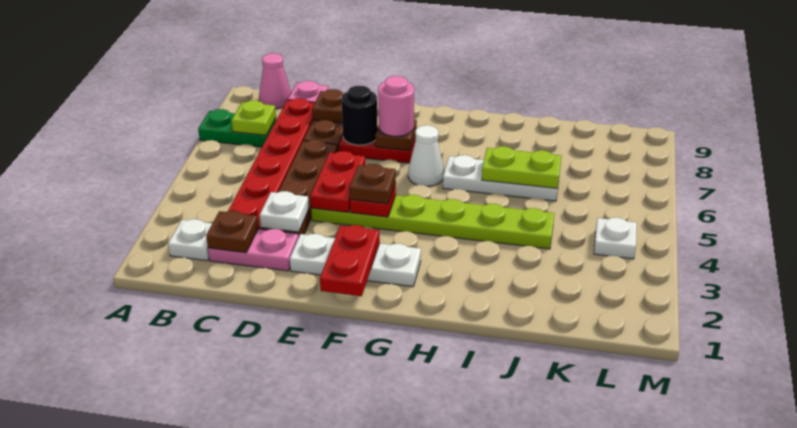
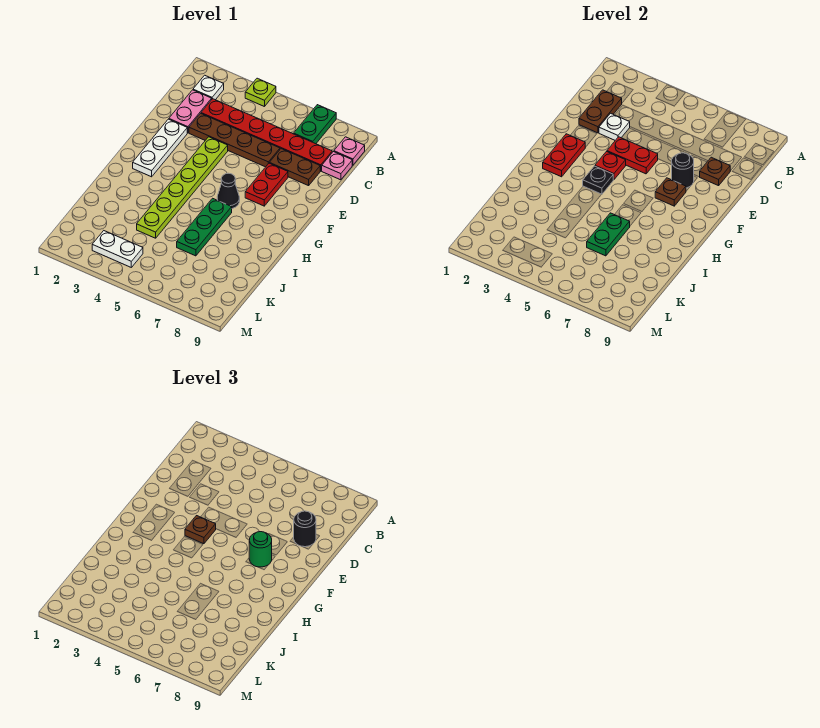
lime 1x1 plate [232,100,276,135] -> lime 1x1 plate moved to [245,78,276,107]
pink 1x1 cone [259,53,291,109] -> pink 1x1 plate [334,137,365,165]
brown 1x1 plate [206,211,258,253] -> brown 1x2 plate [579,90,622,133]
none -> black 1x1 round brick [294,511,316,547]
red 1x2 plate [320,225,380,296] -> red 1x2 plate turned to [543,134,585,177]
pink 1x1 round brick [378,76,414,136] -> green 1x1 round brick [249,532,272,567]
none -> black 1x1 plate [583,166,613,194]
white 1x1 cone [408,125,444,186] -> black 1x1 cone [217,173,240,209]
white 1x3 plate [443,155,559,201] -> green 1x3 plate [177,198,232,256]
lime 1x2 plate [482,146,562,188] -> green 1x2 plate [587,213,630,256]
white 1x1 plate [594,218,637,259] -> white 1x2 plate [92,231,143,267]

